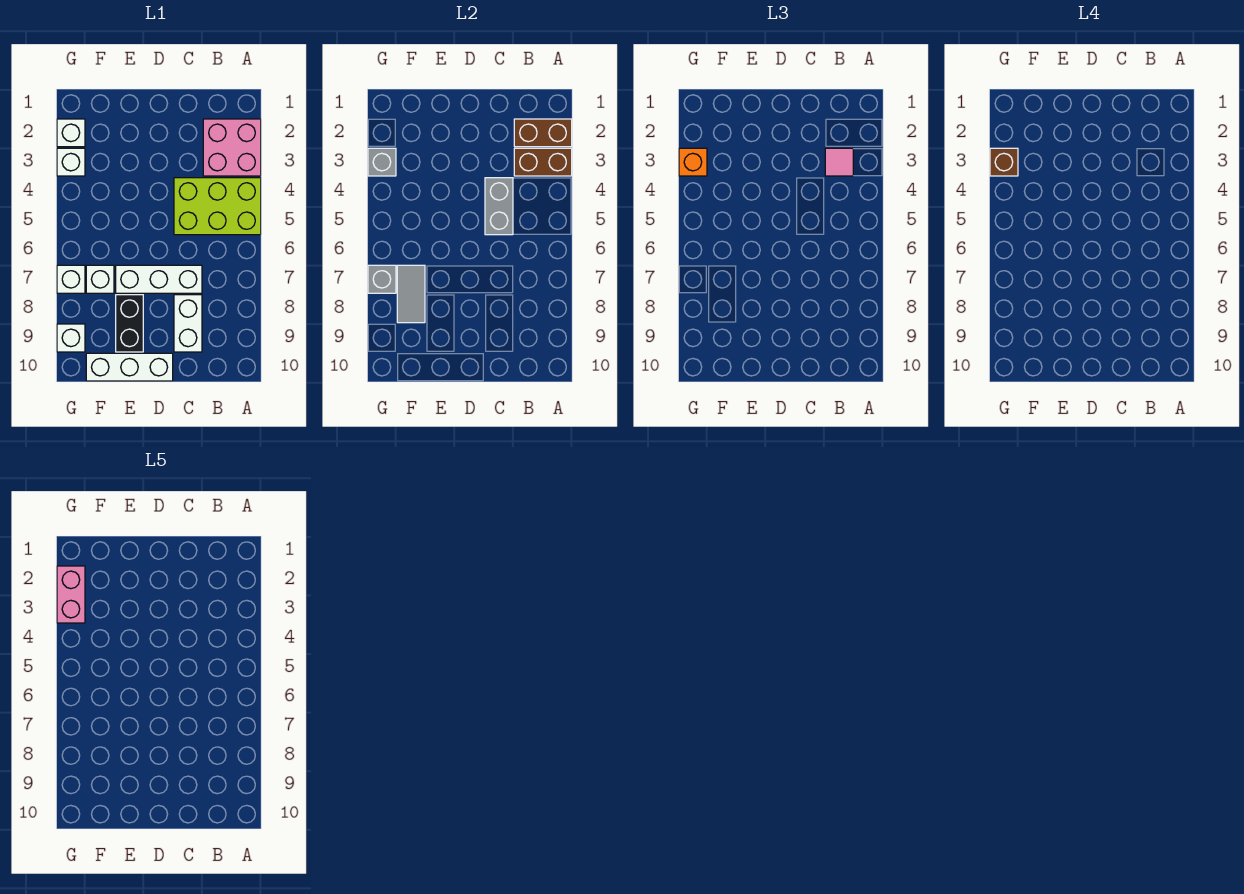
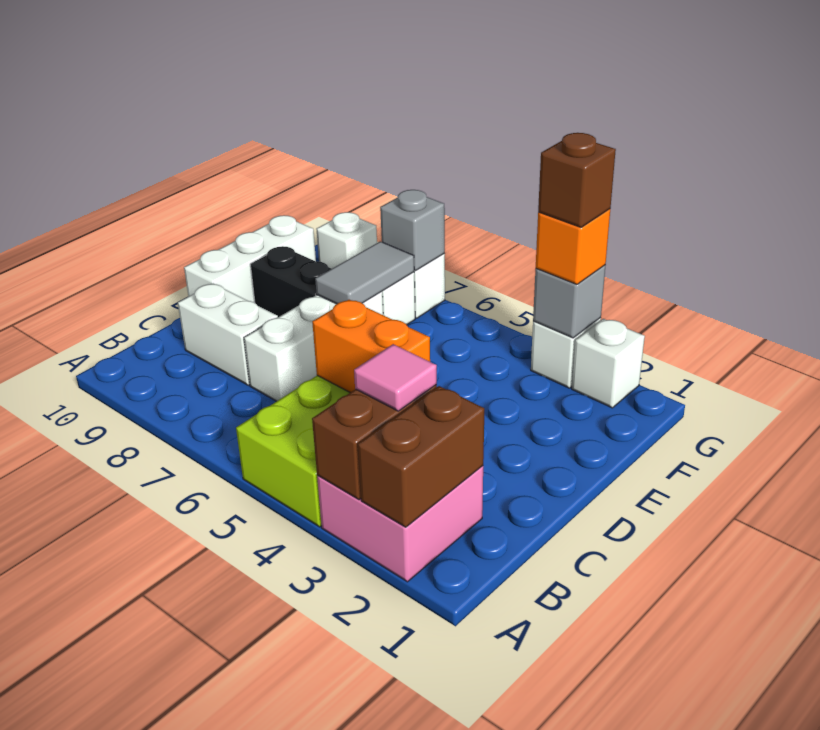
grey 1x2 brick [485,178,513,235] -> orange 1x2 brick [312,299,430,393]
grey 1x2 tile [397,265,425,323] -> grey 1x2 tile turned to [315,241,414,304]
pink 1x2 brick [57,566,85,623] -> none

